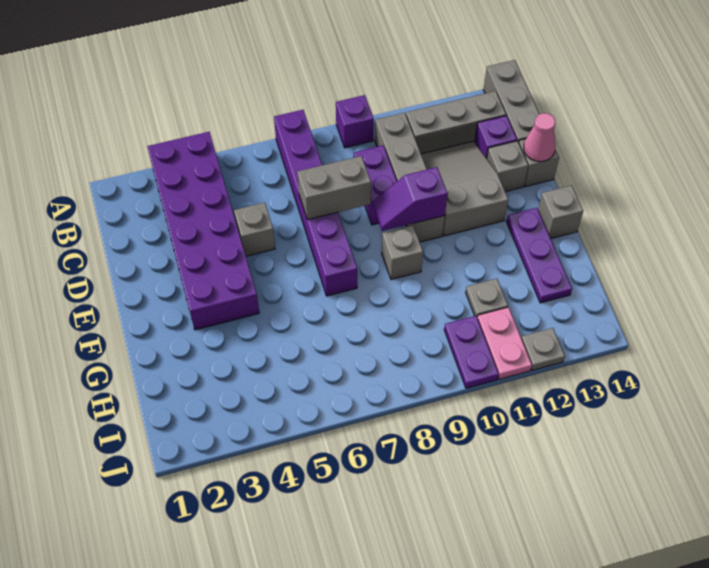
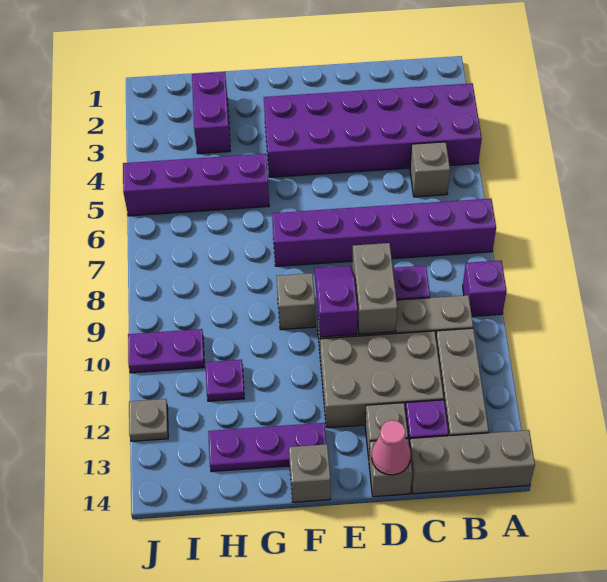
grey 2x3 slope [421,141,508,236] -> grey 2x3 brick [320,331,444,428]
grey 1x1 brick [234,203,275,256] -> grey 1x1 brick moved to [410,142,450,197]
grey 1x2 brick [297,156,371,220] -> grey 1x2 brick moved to [352,243,397,334]
none -> purple 1x4 brick [123,154,269,216]
none -> purple 1x2 brick [192,72,230,154]
grey 1x1 plate [466,279,508,317] -> purple 1x1 plate [205,360,244,401]
pink 1x2 plate [477,307,532,379] -> none

